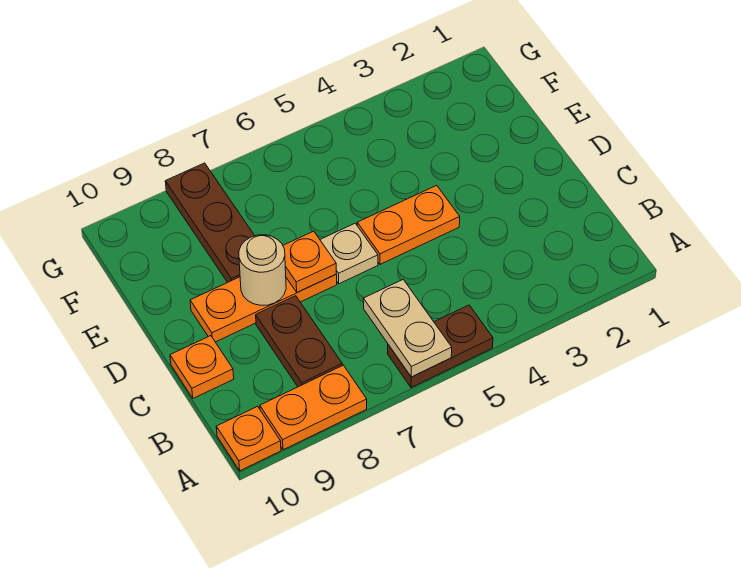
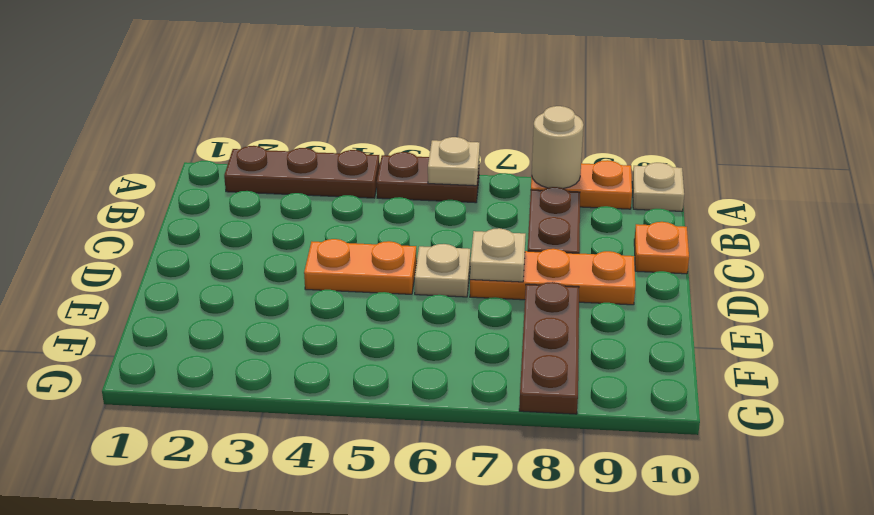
none -> brown 1x3 plate [224,146,380,198]
tan 1x2 plate [363,280,452,377] -> tan 1x1 plate [428,137,480,186]
orange 1x1 plate [216,406,281,471] -> tan 1x1 plate [632,163,684,211]
orange 1x1 plate [283,231,336,292] -> tan 1x1 plate [470,228,526,282]
tan 1x1 round brick [239,235,286,305] -> tan 1x1 round brick moved to [532,106,584,189]

